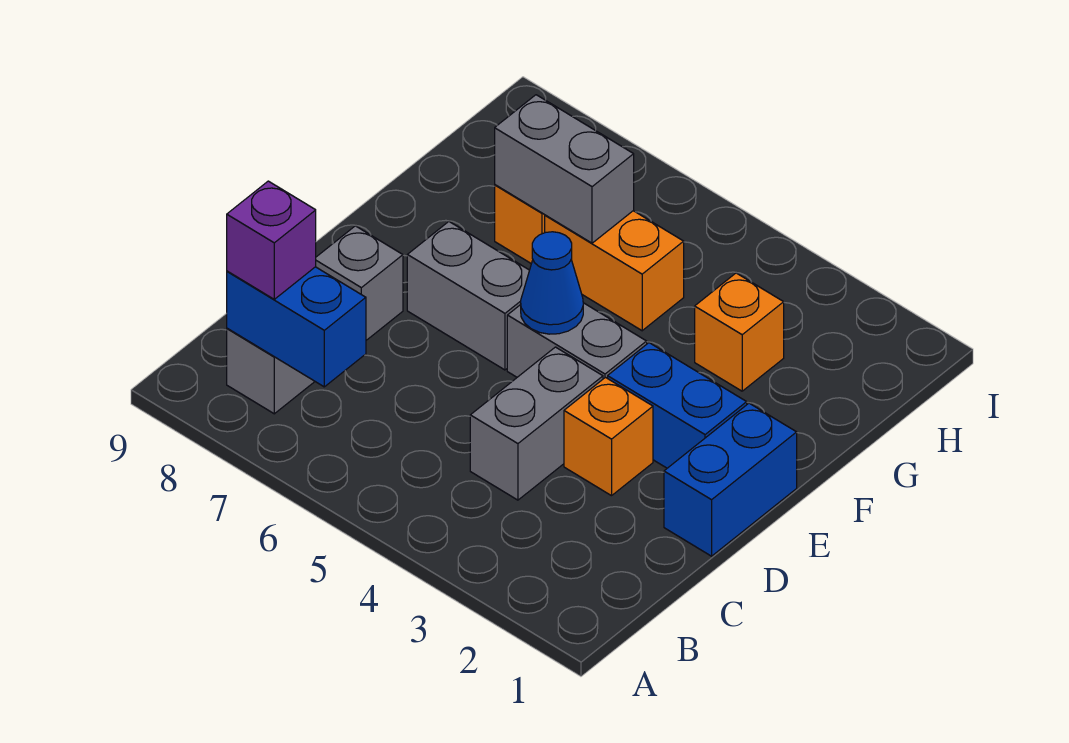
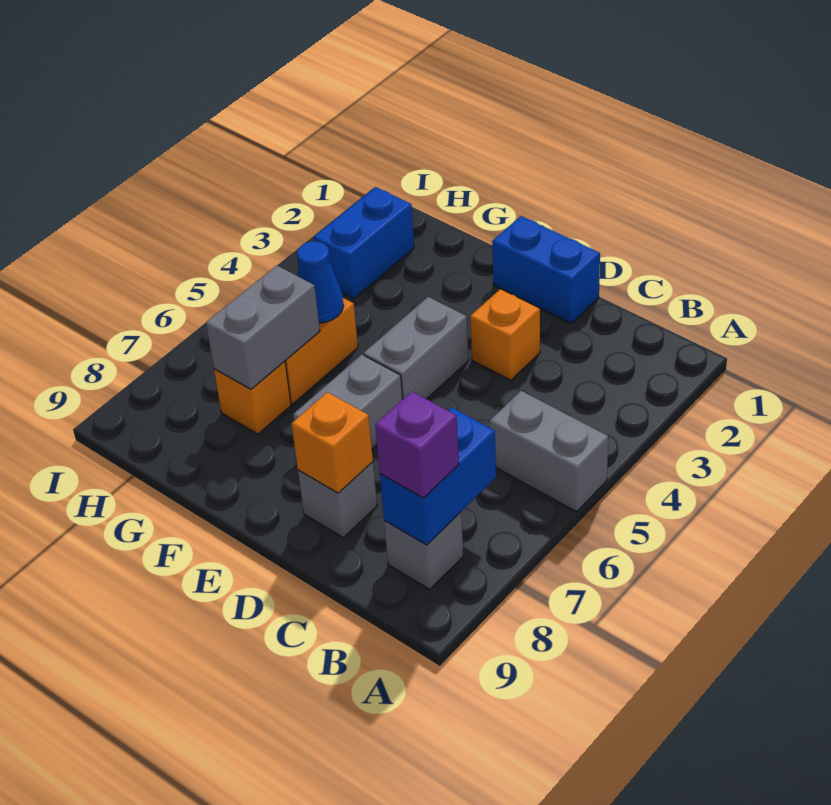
grey 1x2 brick [470,347,603,500] -> grey 1x2 brick moved to [490,391,608,512]
blue 1x2 brick [608,343,747,468] -> blue 1x2 brick moved to [314,187,414,299]
blue 1x1 cone [521,232,583,334] -> blue 1x1 cone moved to [297,241,344,323]
orange 1x1 brick [695,273,784,391] -> orange 1x1 brick moved to [292,392,373,493]

